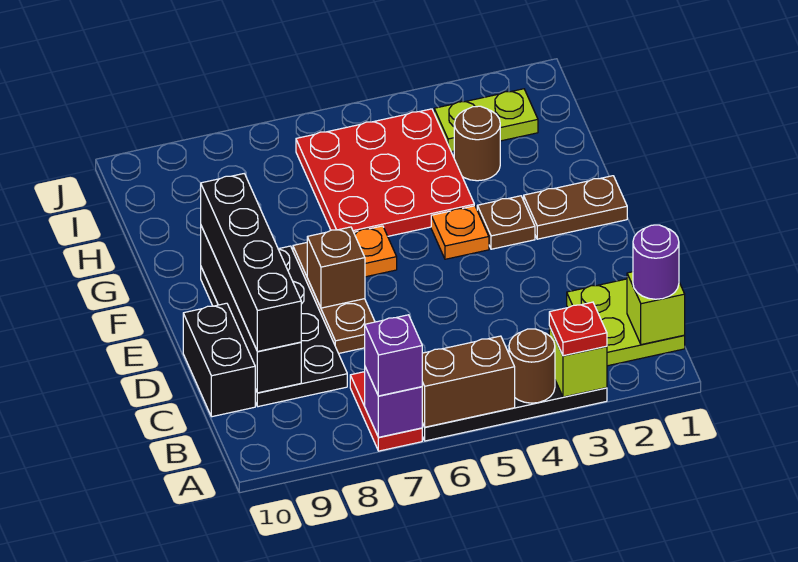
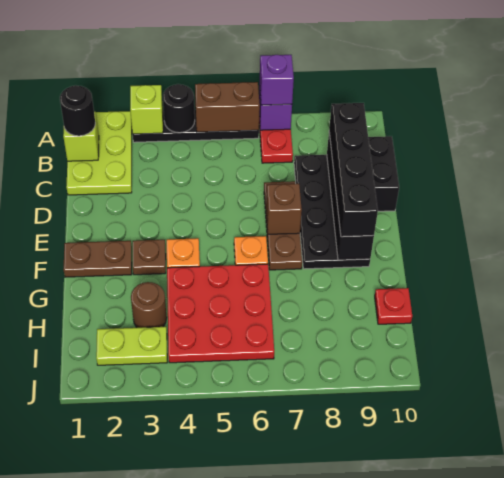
red 1x1 plate [549,302,607,356] -> red 1x1 plate moved to [375,288,412,324]
brown 1x1 round brick [509,329,555,403] -> black 1x1 round brick [163,84,195,133]
lime 2x2 plate [567,279,685,366] -> lime 2x3 plate [66,111,132,195]
purple 1x1 round brick [633,225,679,299] -> black 1x1 round brick [60,85,95,136]

